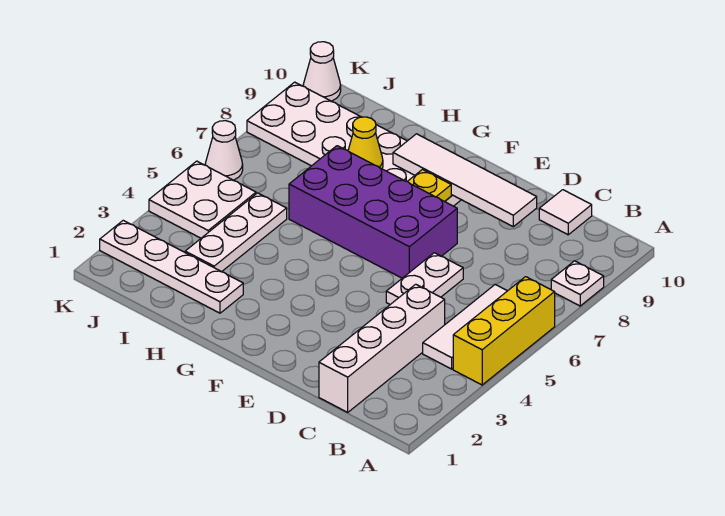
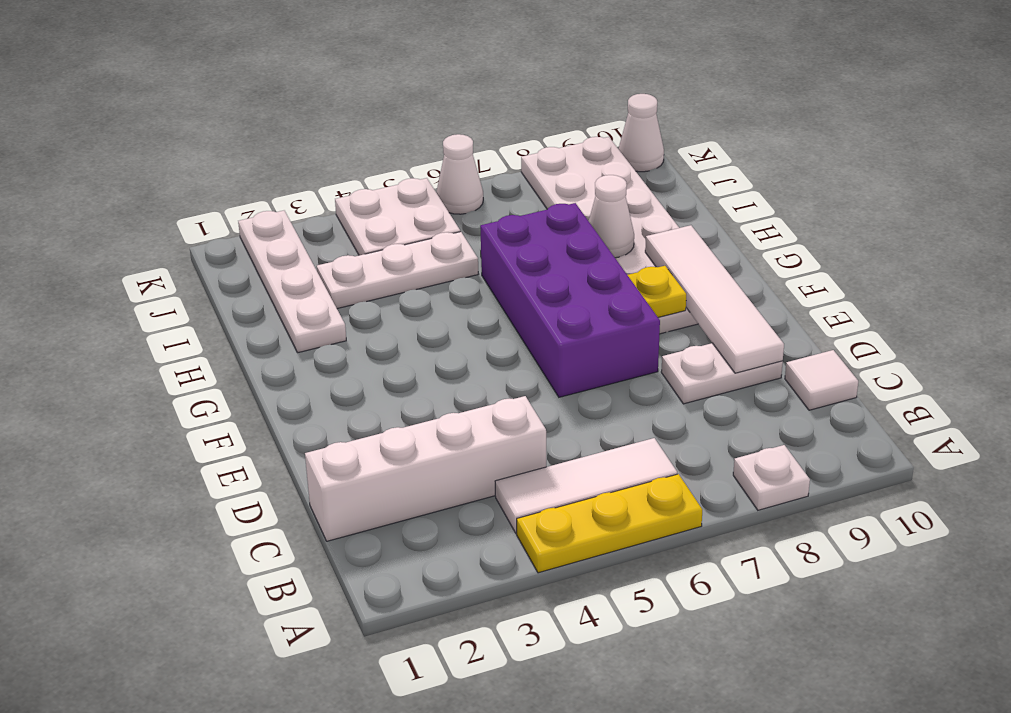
yellow 1x3 brick [453,277,555,385] -> yellow 1x3 plate [517,474,702,573]
white 1x2 plate [386,253,463,304] -> white 1x2 plate moved to [661,343,783,404]
yellow 1x1 cone [348,117,383,169] -> white 1x1 cone [589,175,634,258]

